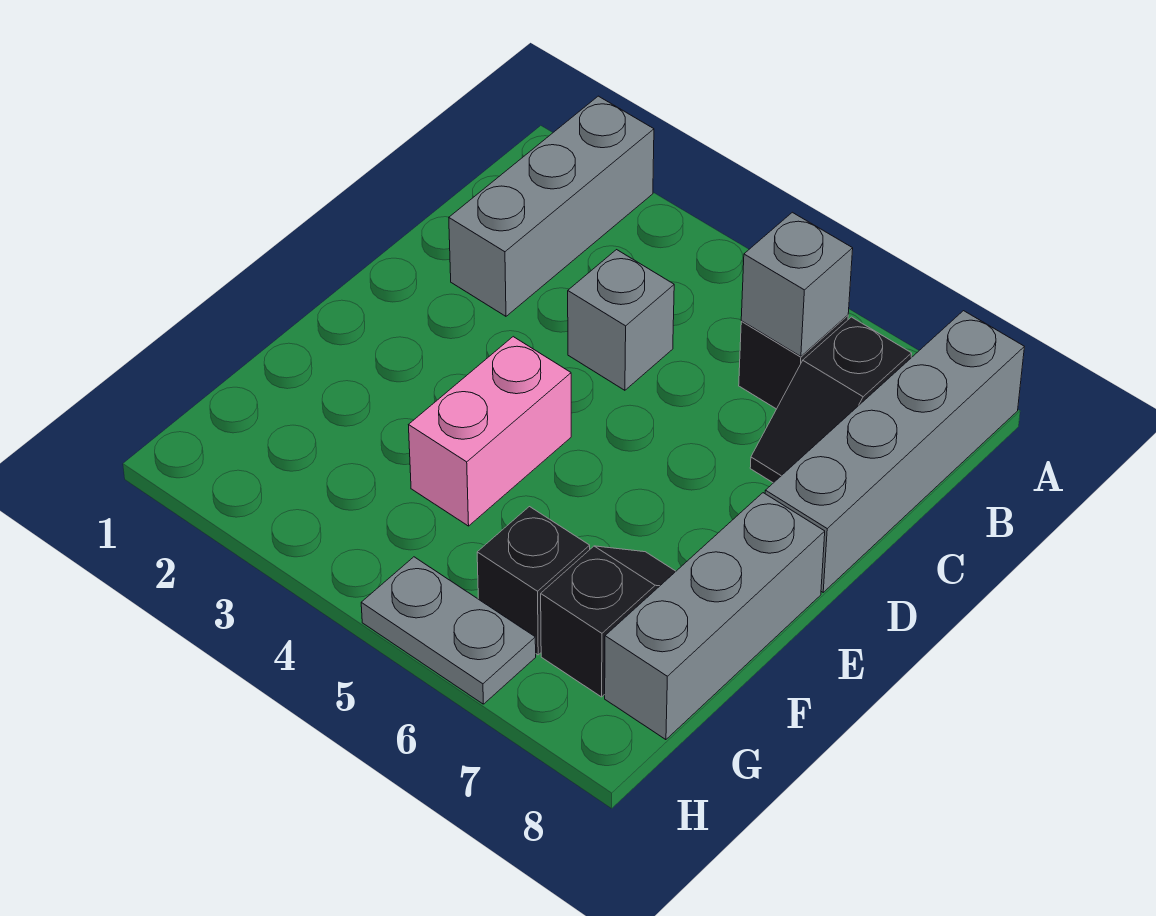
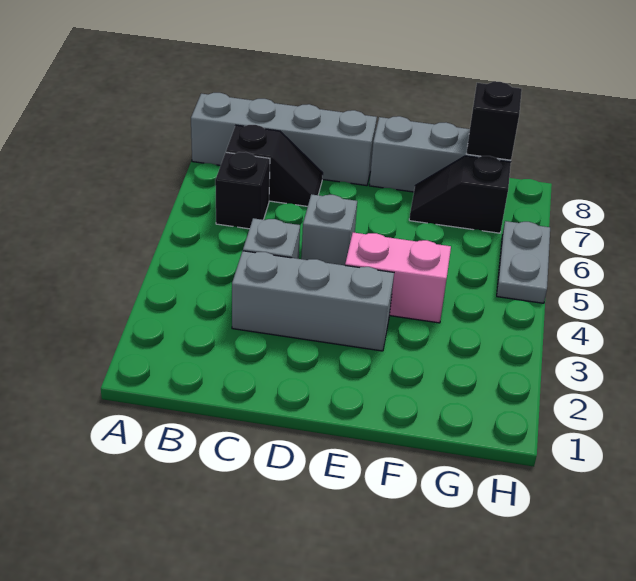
grey 1x3 brick [449,96,654,316] -> grey 1x3 brick moved to [232,251,394,351]
grey 1x1 brick [741,212,853,356] -> grey 1x1 brick moved to [301,194,357,265]
black 1x1 brick [477,507,590,655] -> black 1x1 brick moved to [466,82,522,160]

